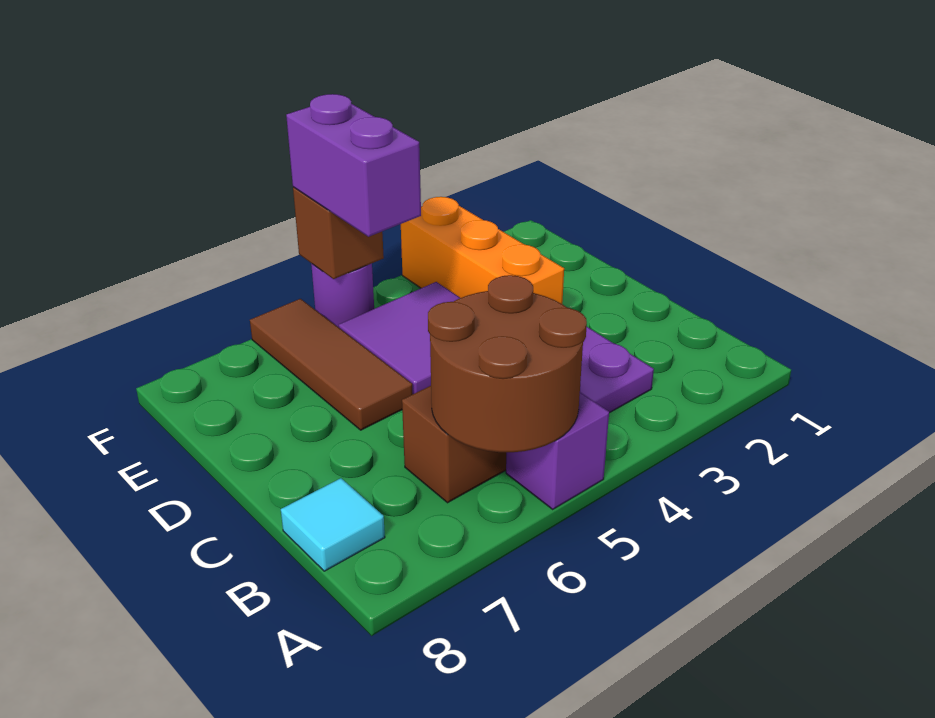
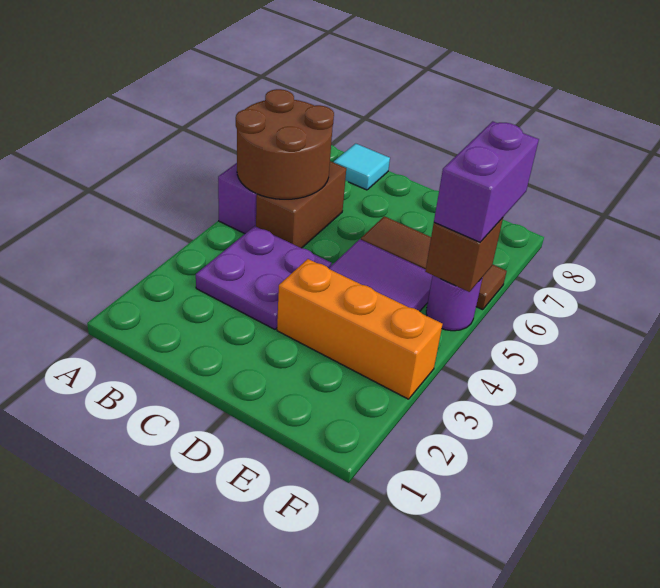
purple 1x2 brick [286,94,421,237] -> purple 1x2 brick turned to [434,121,539,242]

